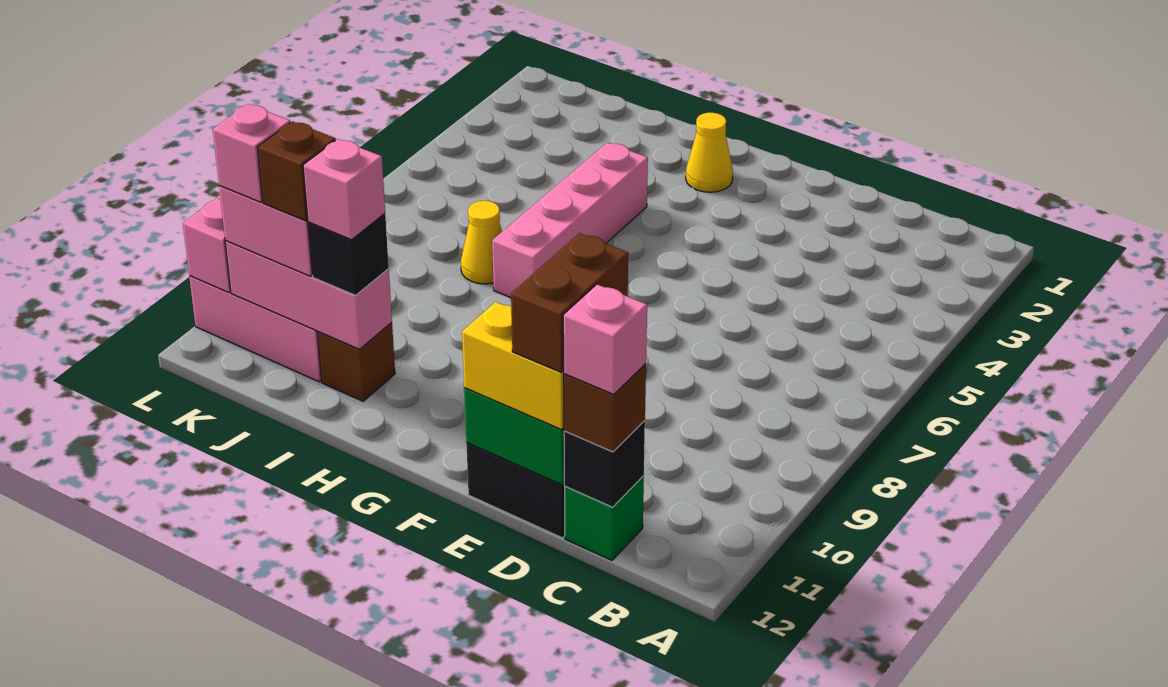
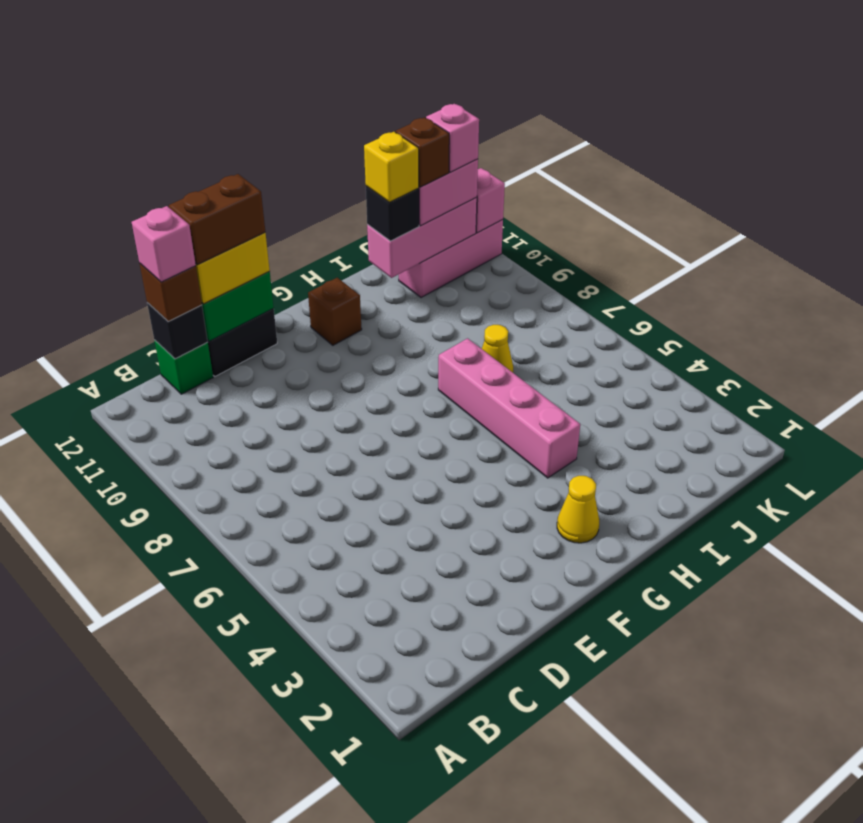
brown 1x2 brick [511,233,628,372] -> brown 1x2 brick turned to [169,174,265,265]
brown 1x1 brick [317,322,395,401] -> brown 1x1 brick moved to [308,278,362,345]
pink 1x1 brick [303,139,385,240] -> yellow 1x1 brick [364,132,419,202]

